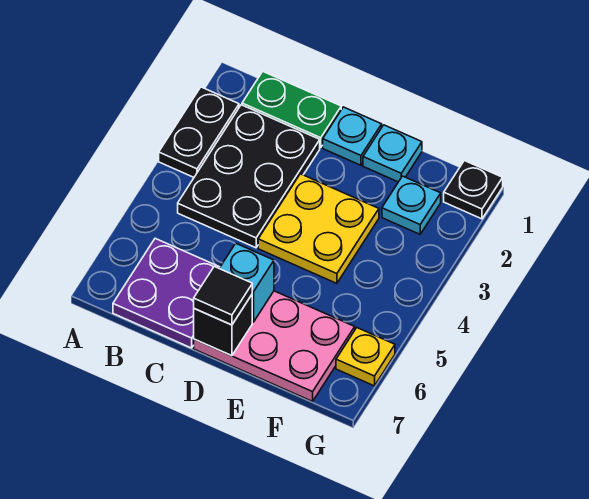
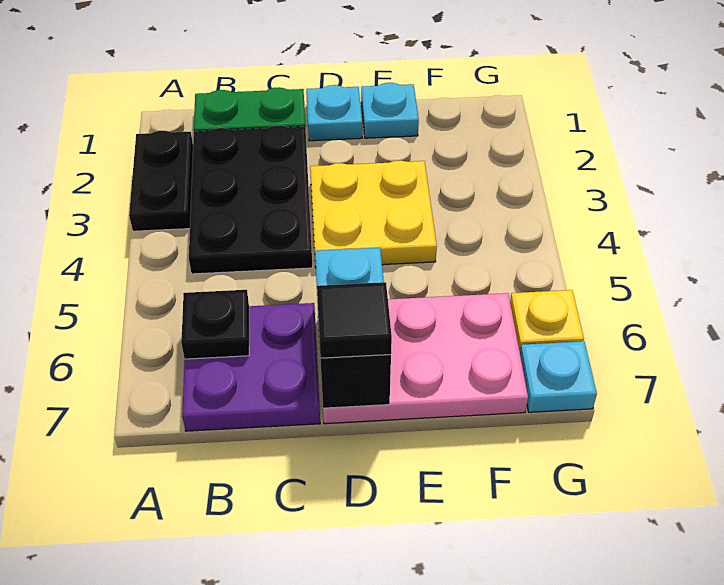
cyan 1x1 plate [382,176,441,234] -> cyan 1x1 plate moved to [520,341,597,412]
black 1x1 plate [444,161,503,219] -> black 1x1 plate moved to [181,290,249,359]

